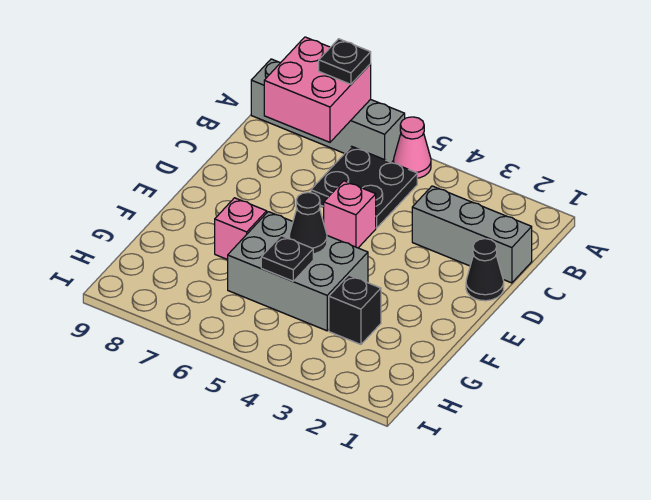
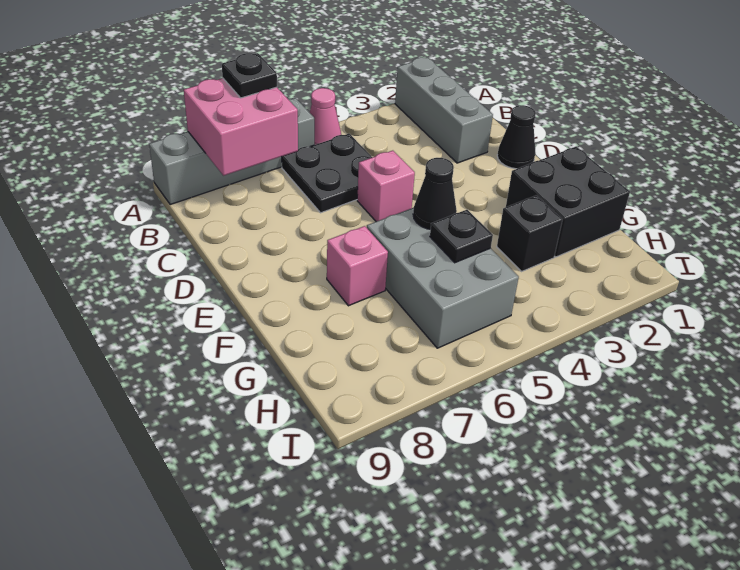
grey 1x3 brick [412,186,532,283] -> grey 1x3 brick turned to [395,57,493,163]
none -> black 2x2 brick [506,147,630,257]
grey 2x3 brick [228,212,368,331] -> grey 2x3 brick turned to [367,208,519,348]

